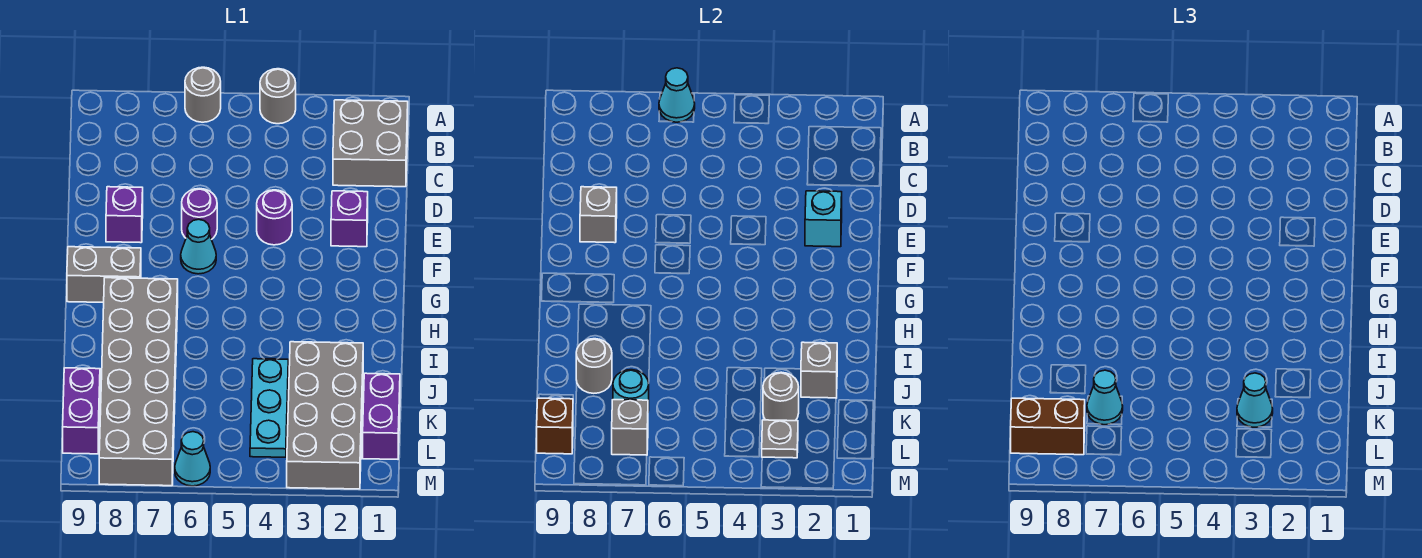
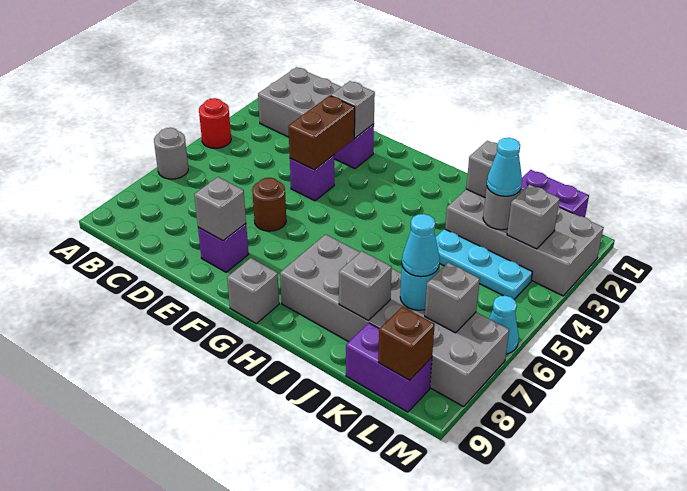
grey 1x1 round brick [260,69,296,124] -> red 1x1 round brick [199,98,231,148]
cyan 1x1 cone [659,68,695,122] -> none
cyan 1x1 brick [805,191,842,247] -> grey 1x1 brick [331,81,375,138]
purple 1x1 round brick [257,190,292,245] -> purple 1x1 brick [290,155,334,201]
purple 1x1 round brick [182,189,217,239] -> brown 1x1 round brick [252,178,286,231]
cyan 1x1 cone [181,219,216,274] -> none
grey 1x2 brick [67,247,141,302] -> grey 1x1 brick [227,258,279,324]
grey 1x1 round brick [576,339,612,393] -> grey 1x1 brick [339,251,392,320]
grey 1x1 plate [762,420,798,458] -> grey 1x1 brick [507,185,560,249]
brown 1x2 brick [1011,398,1085,455] -> brown 1x2 brick moved to [288,96,355,170]

